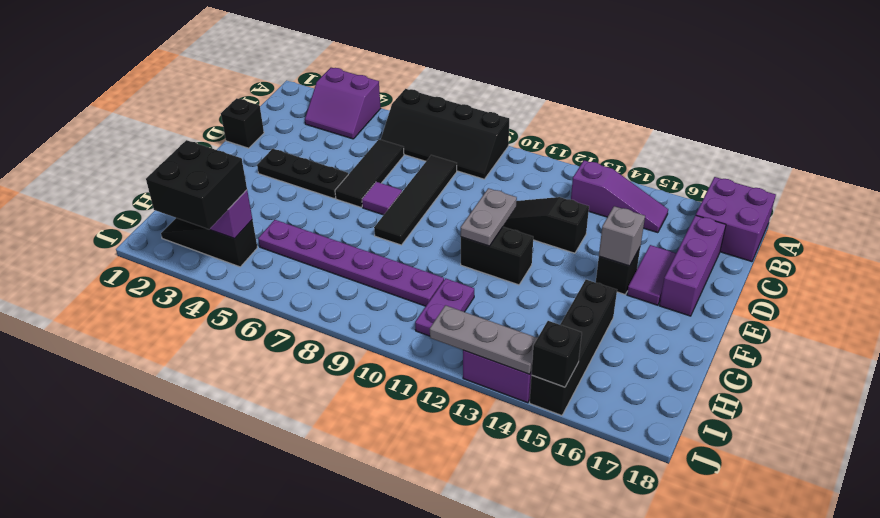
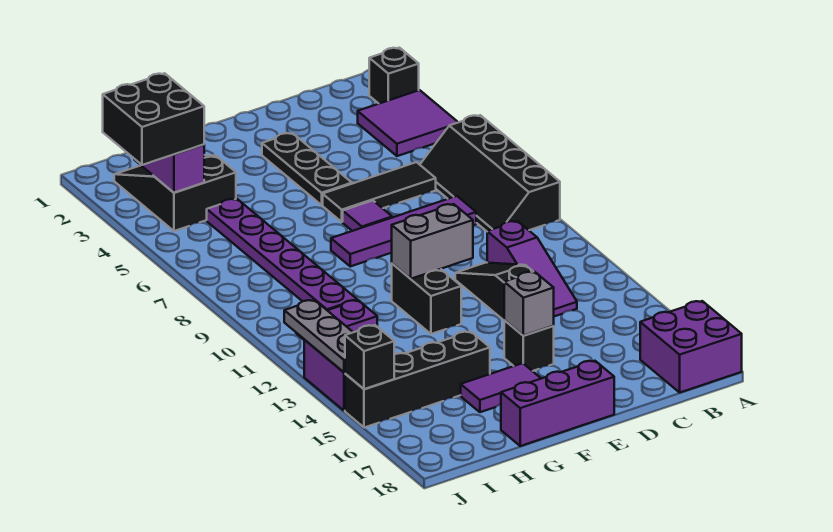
purple 2x2 slope [305,68,381,139] -> purple 2x2 tile [358,90,458,156]
purple 1x3 slope [571,160,668,233] -> purple 1x3 slope moved to [487,221,577,316]
black 1x4 tile [374,155,457,245] -> purple 1x4 tile [331,196,476,266]
purple 1x3 brick [659,215,726,316] -> purple 1x3 brick moved to [501,361,614,446]
black 1x1 brick [221,98,264,148] -> black 1x1 brick moved to [369,48,419,104]
purple 1x2 tile [627,245,676,305] -> purple 1x2 tile moved to [461,363,541,412]
grey 1x2 plate [461,188,517,246] -> grey 1x2 brick [392,204,473,279]
black 1x3 slope [161,218,257,267] -> black 2x3 slope [114,155,236,231]

